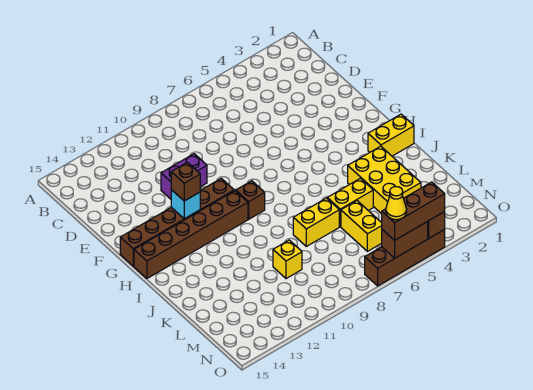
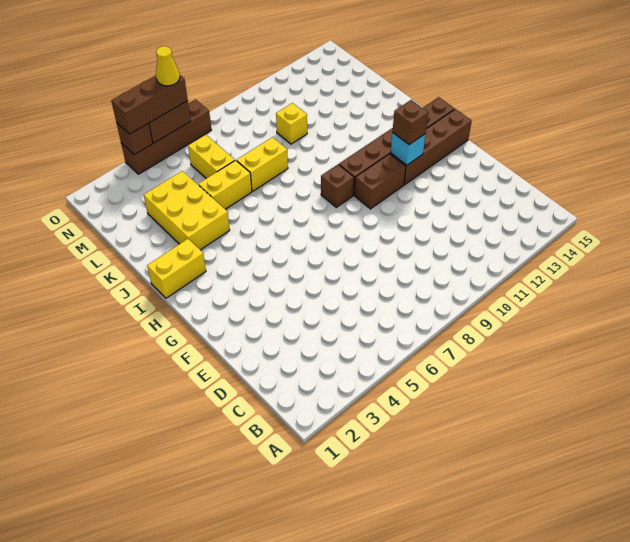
purple 1x2 brick [161,154,207,199] -> none

